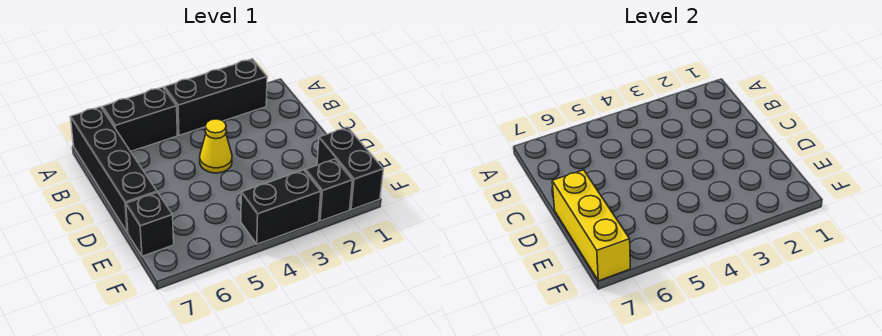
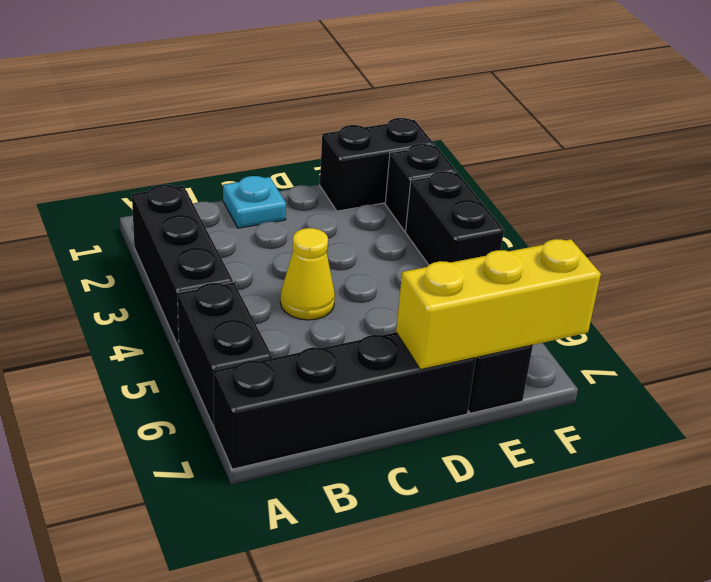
none -> cyan 1x1 plate [223,176,286,228]

